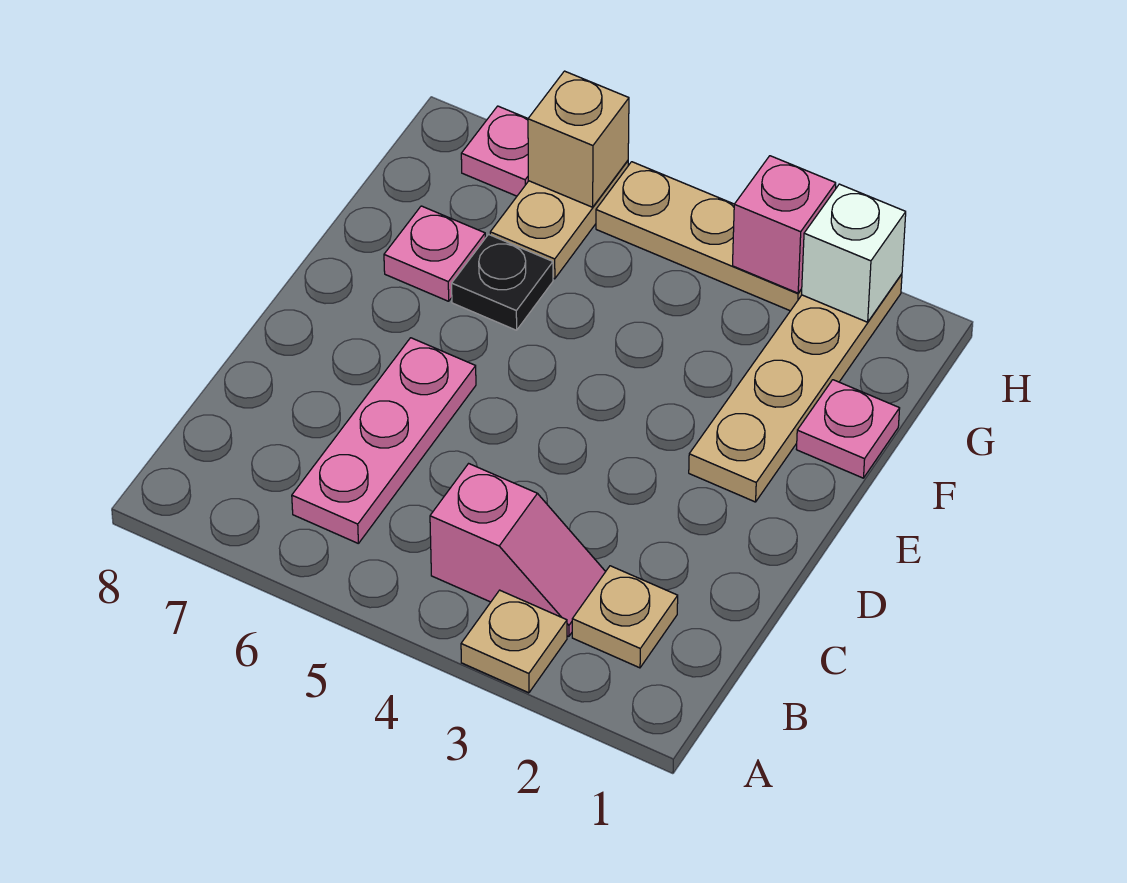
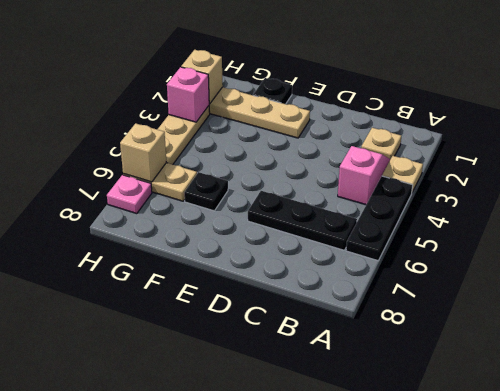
none -> black 1x3 plate [346,176,413,261]
pink 1x3 plate [292,338,476,543] -> black 1x3 plate [248,191,357,250]
pink 1x1 plate [796,380,900,478] -> black 1x1 plate [253,78,292,104]
pink 1x1 plate [384,206,485,301] -> none
white 1x1 brick [802,184,906,322] -> tan 1x1 brick [181,50,223,104]

